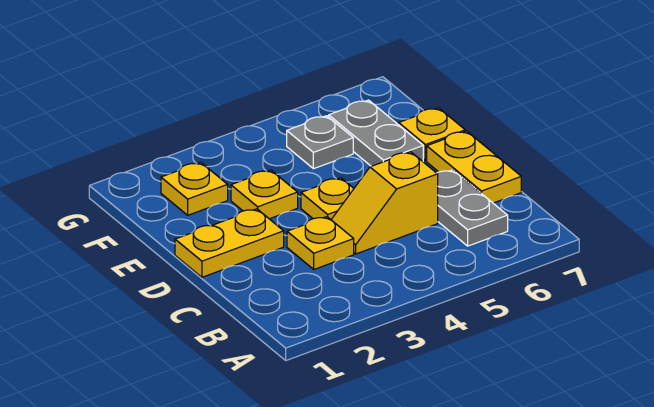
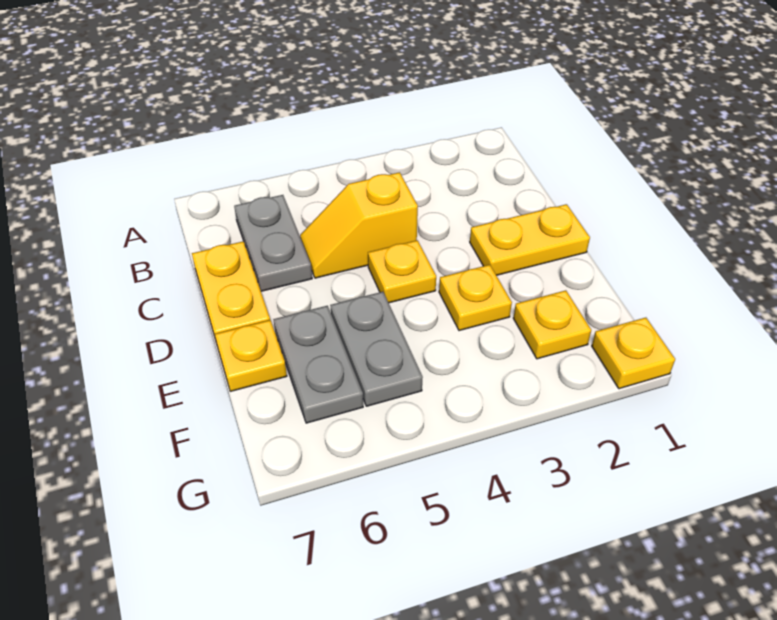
yellow 1x1 plate [287,217,354,269] -> yellow 1x1 plate moved to [592,318,675,389]
yellow 1x2 slope [331,152,438,254] -> yellow 1x2 slope turned to [300,172,418,278]
grey 1x1 plate [287,116,353,169] -> grey 1x2 plate [330,292,423,406]

